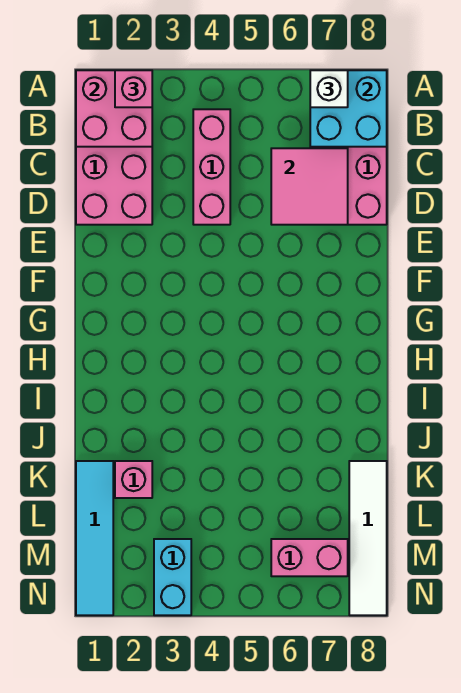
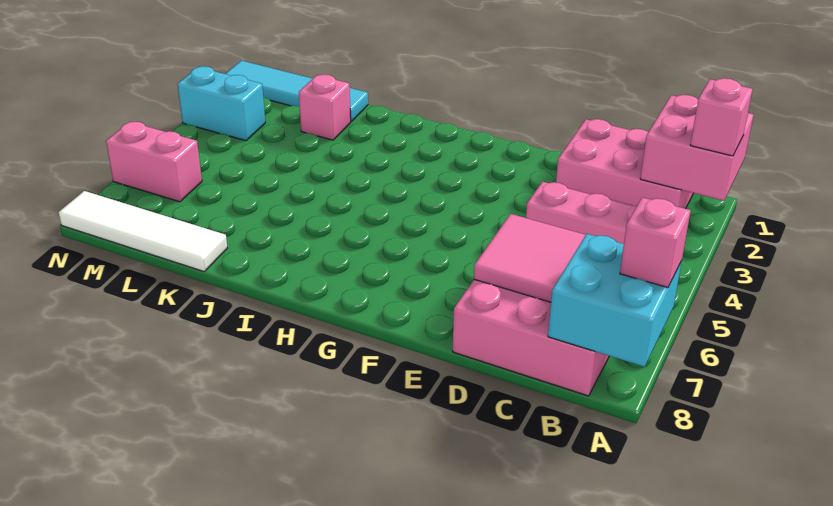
white 1x1 brick [310,70,348,107] -> pink 1x1 brick [620,197,691,287]
pink 1x2 brick [271,539,348,576] -> pink 1x2 brick turned to [106,122,202,202]

